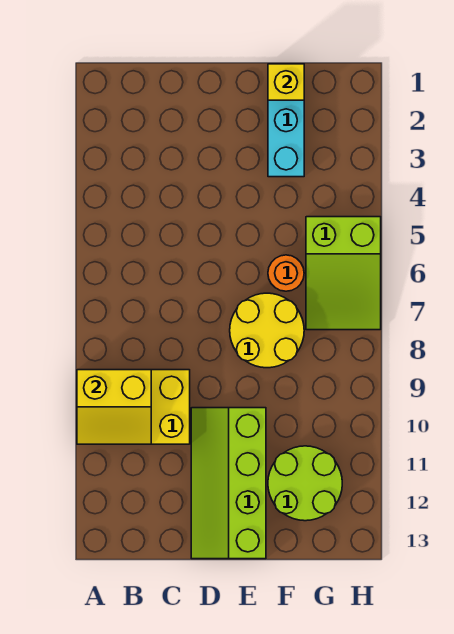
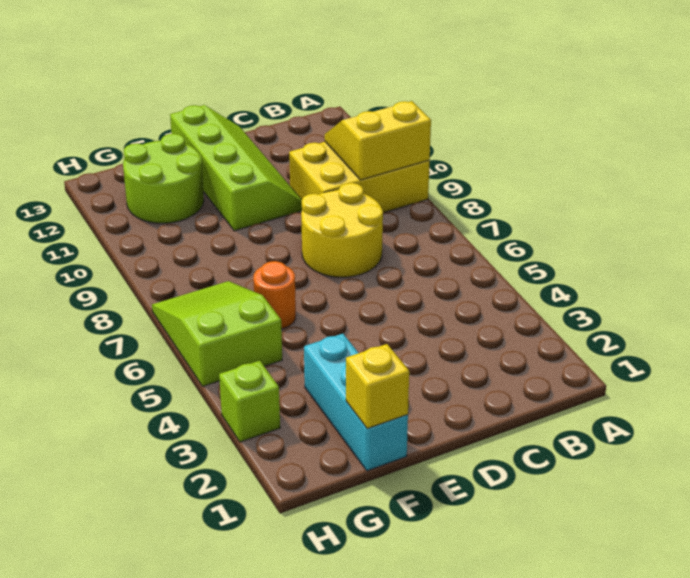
yellow 2x2 round brick [230,293,304,368] -> yellow 2x2 round brick moved to [301,183,383,277]
none -> lime 1x1 brick [219,361,280,442]

